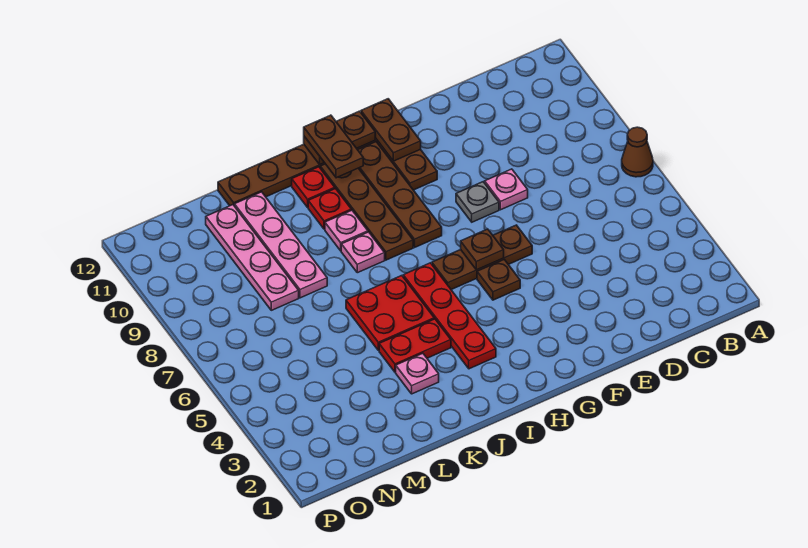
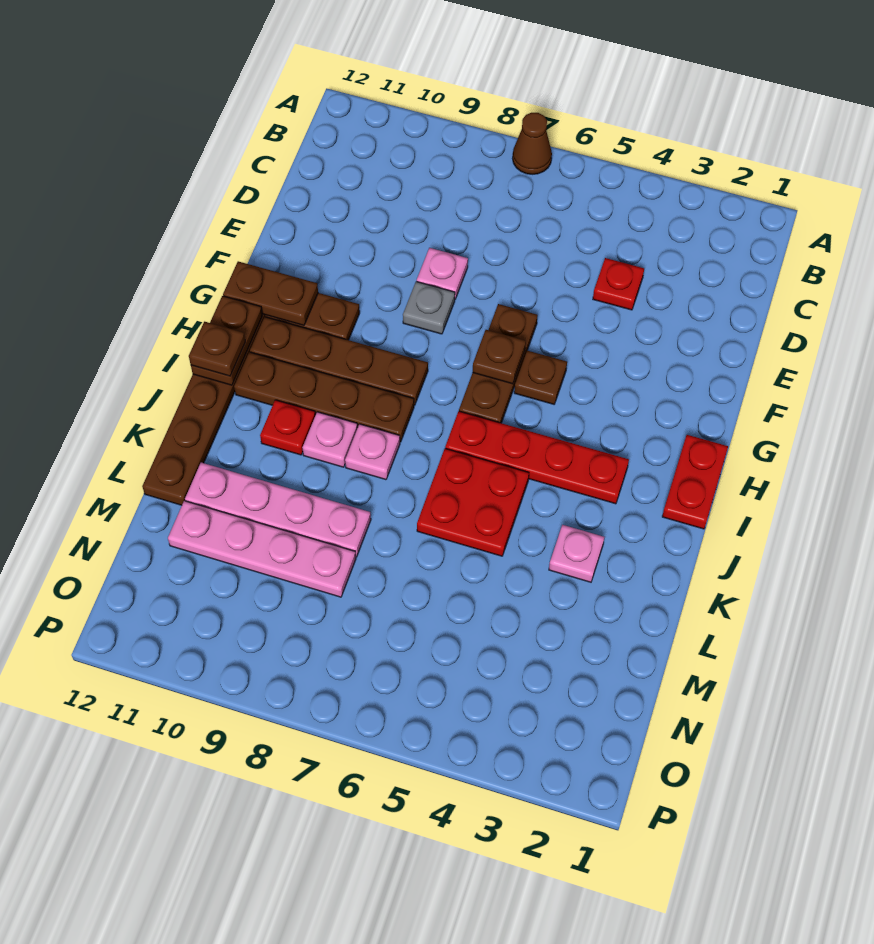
brown 1x2 plate [304,115,363,178] -> brown 1x1 plate [189,322,245,376]
red 1x2 plate [379,319,451,372] -> red 1x2 plate moved to [662,435,728,529]
red 1x1 plate [292,167,335,207] -> red 1x1 plate moved to [593,258,644,310]

